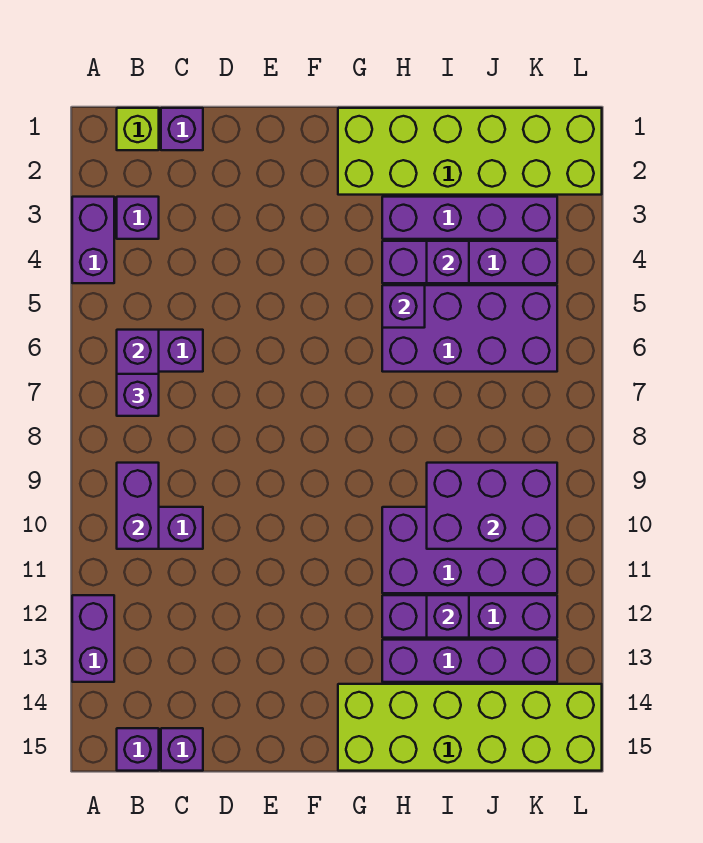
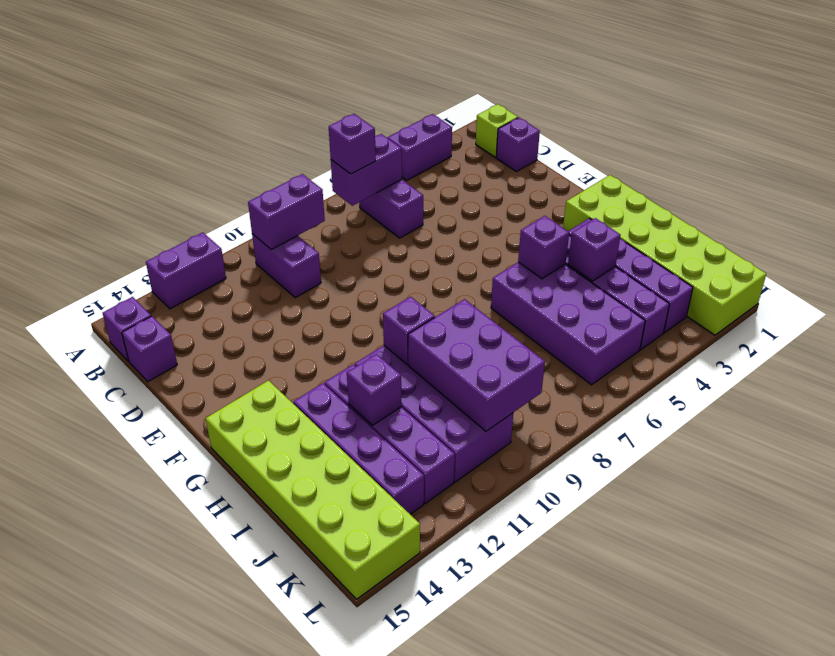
purple 1x1 brick [117,197,159,239] -> purple 1x1 brick moved to [383,297,435,365]

